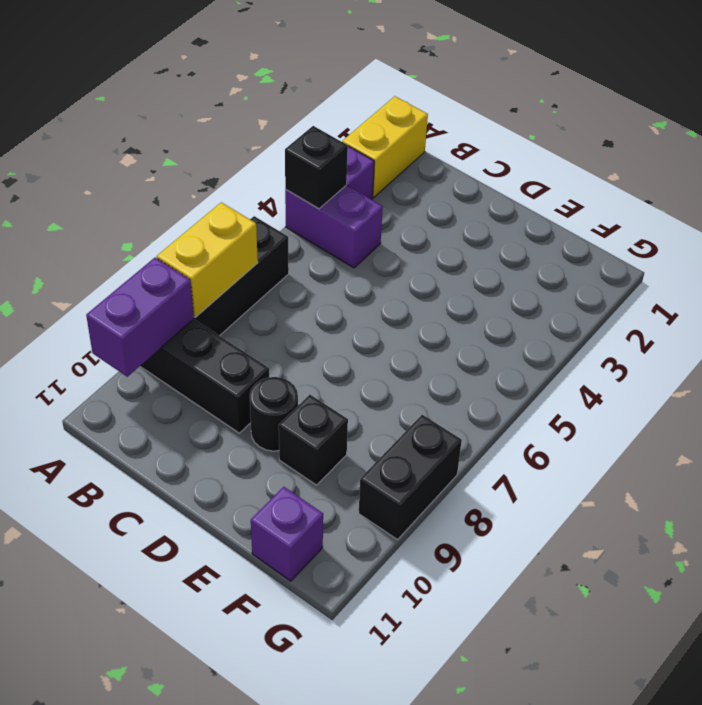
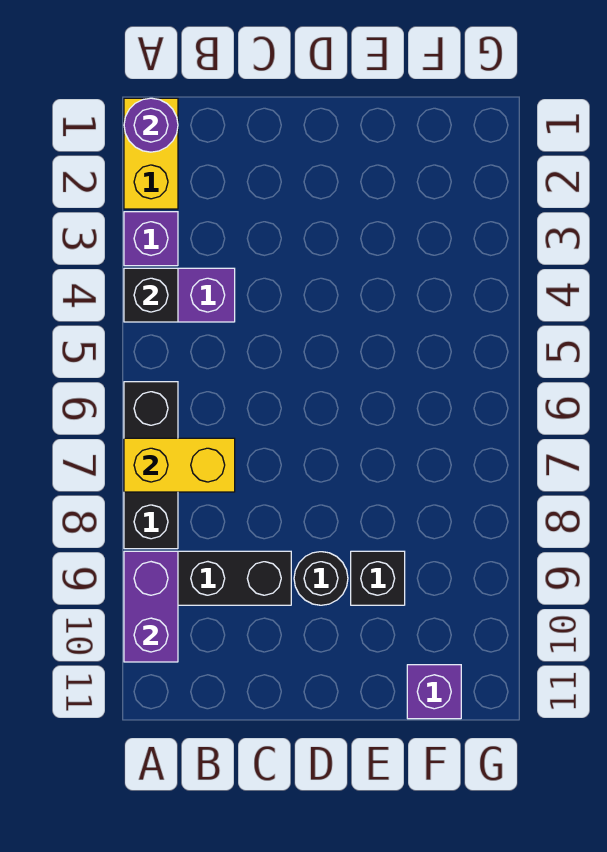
none -> purple 1x1 round brick [124,98,178,152]
yellow 1x2 brick [157,202,258,317] -> yellow 1x2 brick turned to [124,438,235,492]
black 1x2 brick [359,415,462,540] -> none

